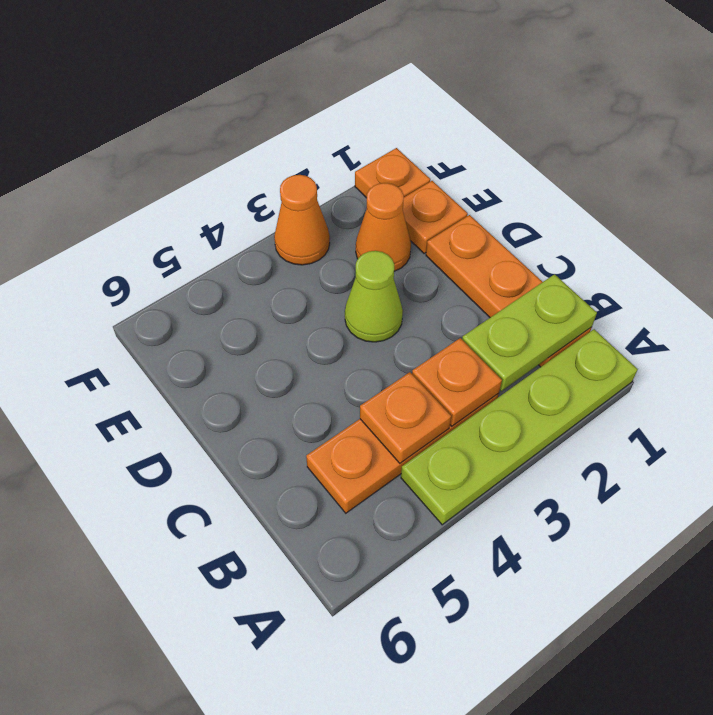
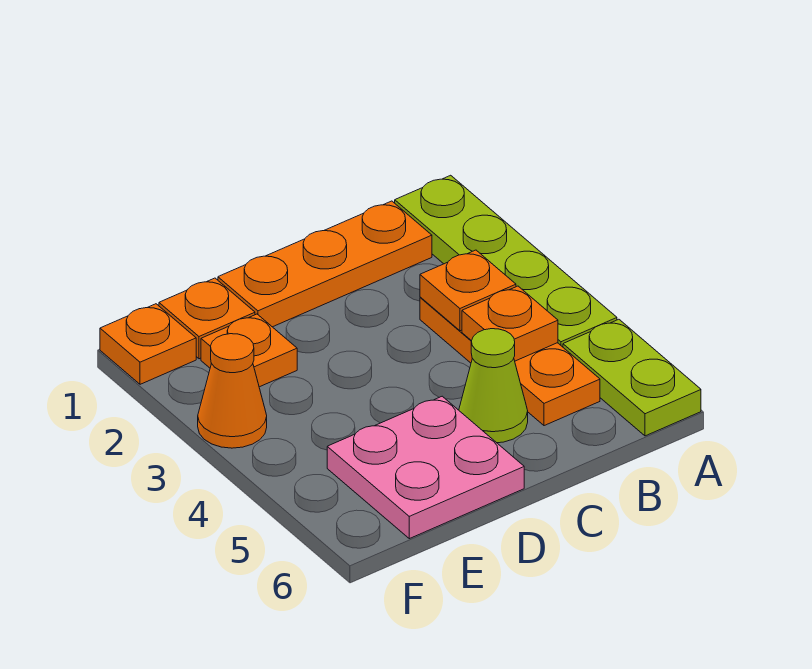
lime 1x2 plate [462,274,597,391] -> lime 1x2 plate moved to [563,319,701,436]
lime 1x1 cone [345,251,403,342] -> lime 1x1 cone moved to [459,329,528,443]
none -> pink 2x2 plate [327,396,524,539]
orange 1x1 cone [356,183,411,271] -> orange 1x1 plate [201,314,297,387]

